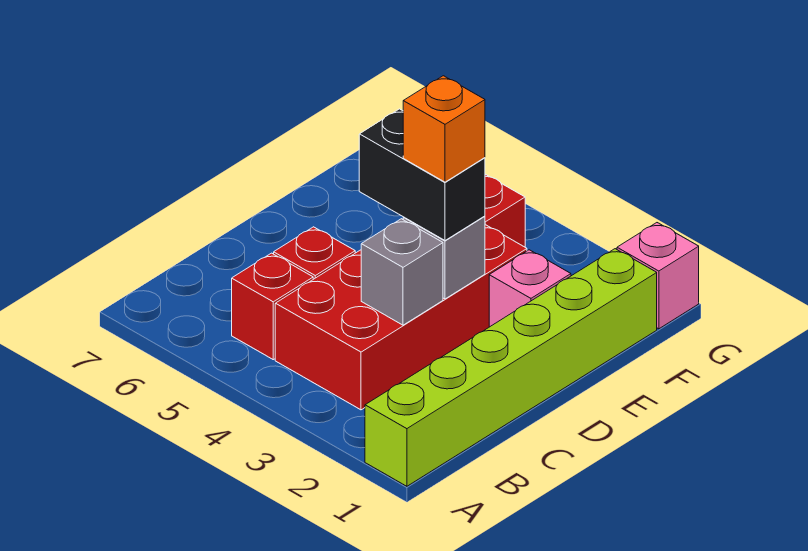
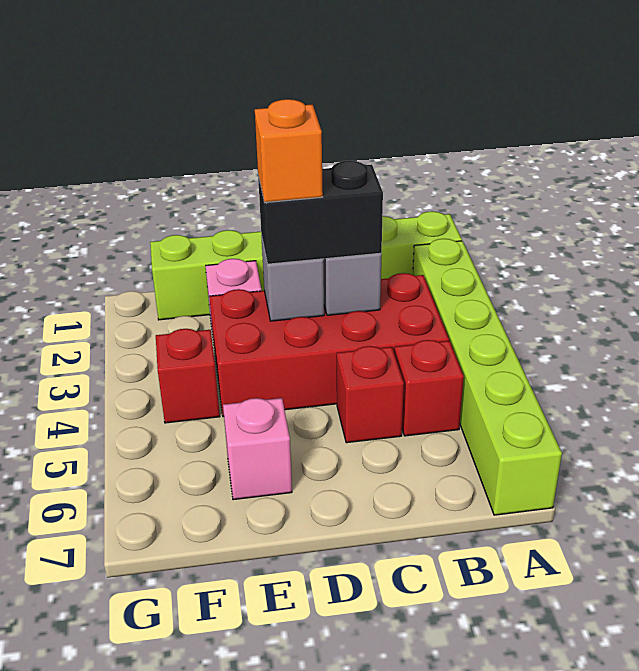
none -> lime 1x6 brick [413,239,562,515]
black 1x2 brick [359,109,485,240] -> black 1x2 brick turned to [258,161,383,264]
pink 1x1 brick [617,223,699,329] -> pink 1x1 brick moved to [223,398,292,500]

